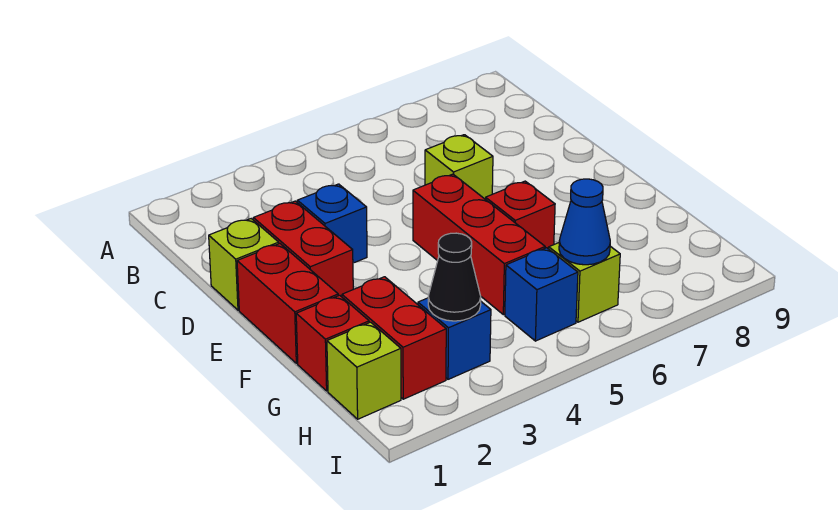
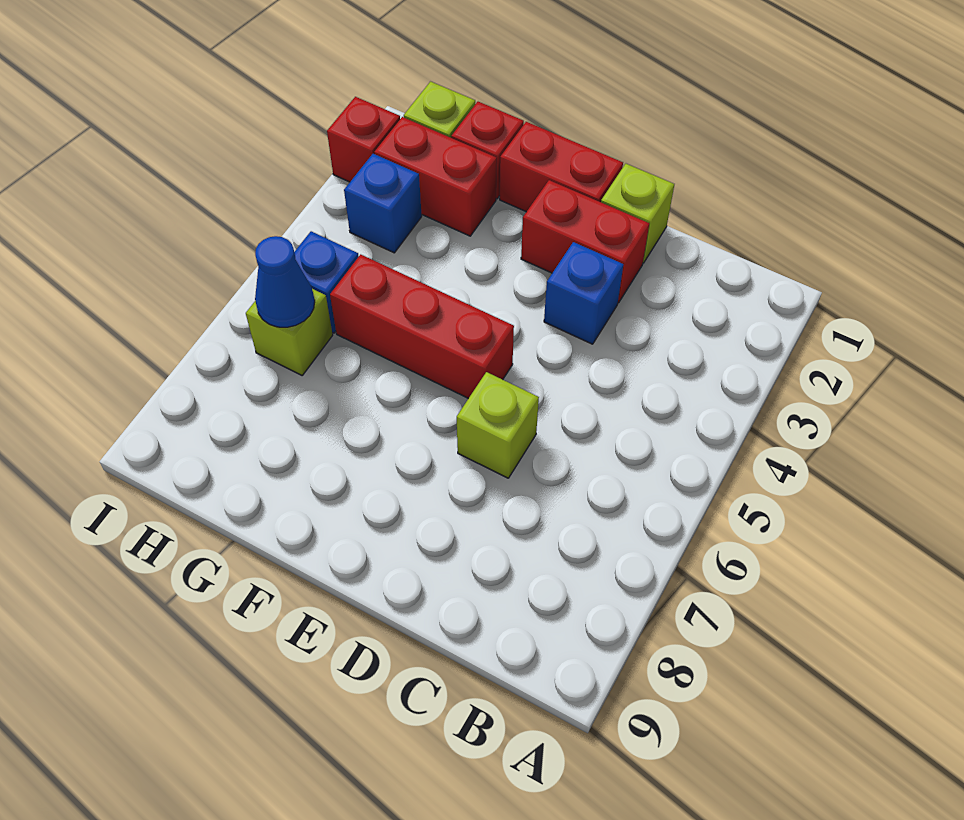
red 1x1 brick [485,181,555,249] -> red 1x1 brick moved to [327,97,400,182]
black 1x1 cone [428,233,481,321] -> none

